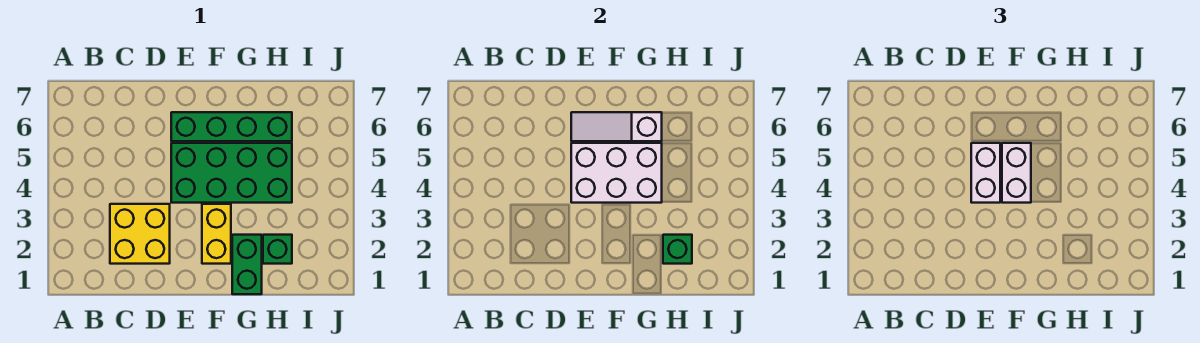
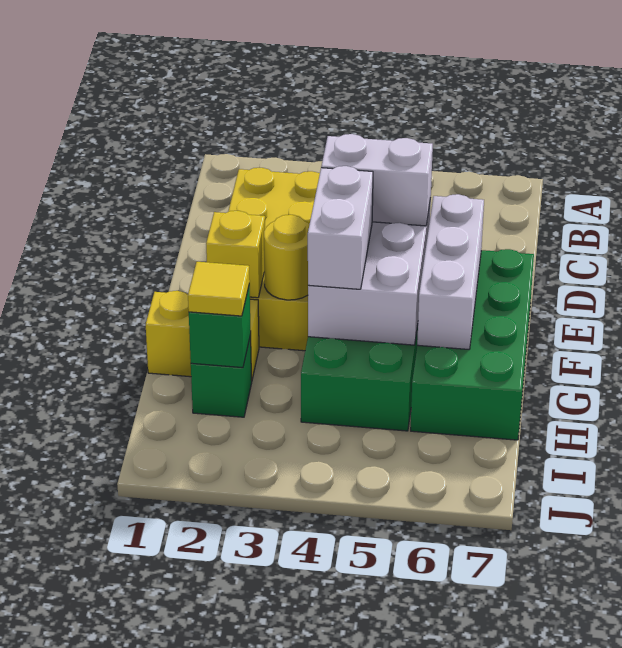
green 1x4 brick [171,112,292,141] -> green 2x4 brick [411,249,534,440]
white 1x3 slope [571,112,662,141] -> white 1x3 brick [417,194,484,349]
none -> yellow 1x1 brick [206,211,265,298]
none -> yellow 1x1 round brick [264,215,310,300]
white 1x2 brick [1002,143,1031,203] -> white 1x2 brick turned to [308,166,373,289]
green 1x2 brick [232,235,262,294] -> yellow 1x2 brick [146,291,259,380]
none -> yellow 1x1 tile [188,262,250,316]

